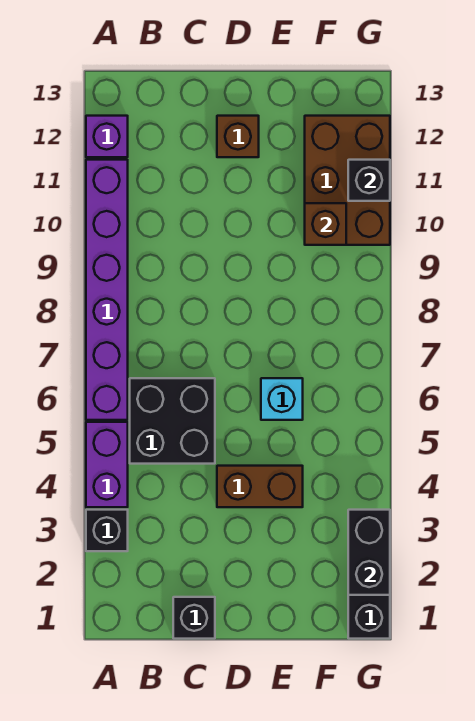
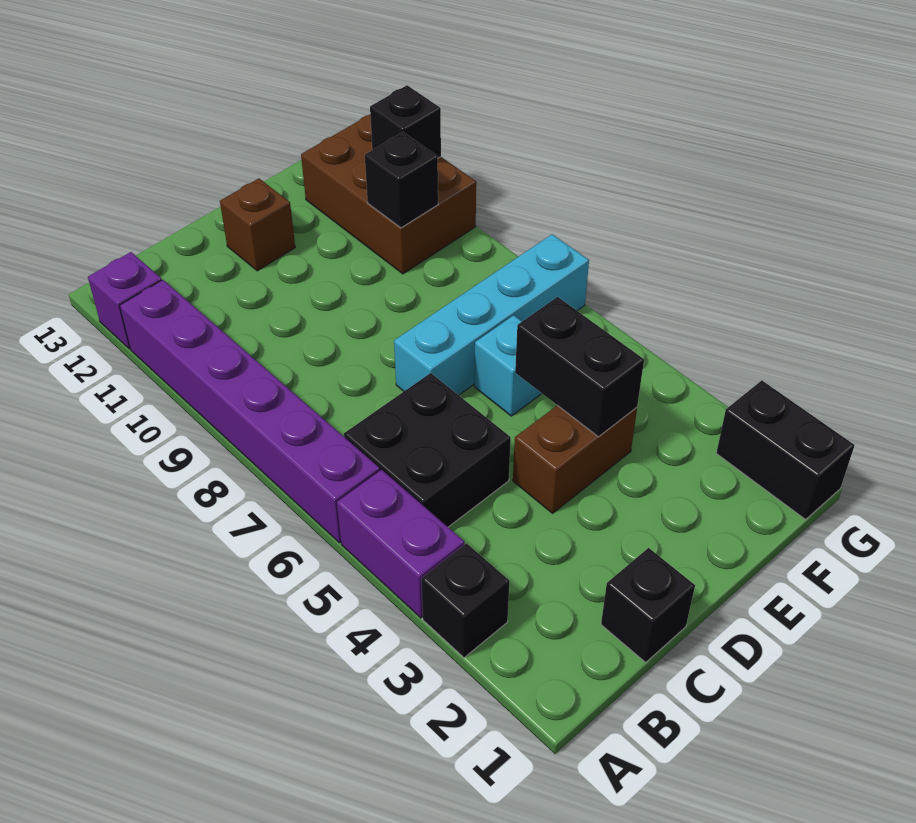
none -> cyan 1x4 brick [394,234,589,395]
brown 1x1 brick [305,203,346,245] -> black 1x1 brick [365,132,438,228]
black 1x2 brick [348,510,390,595] -> black 1x2 brick moved to [515,297,644,437]

